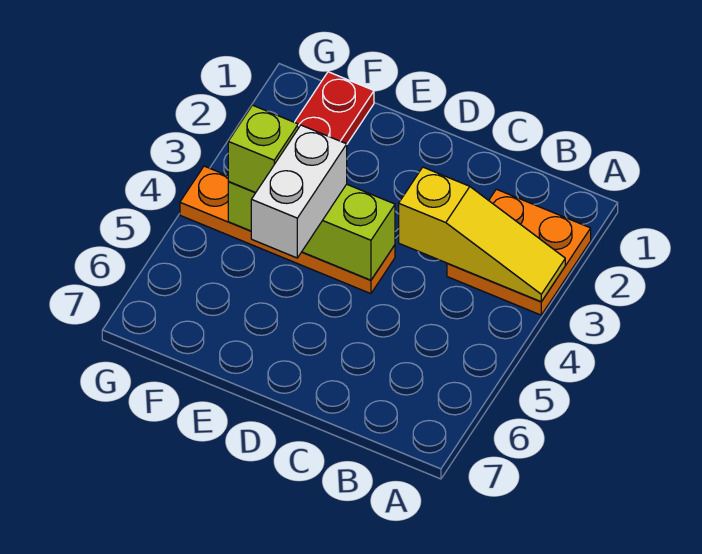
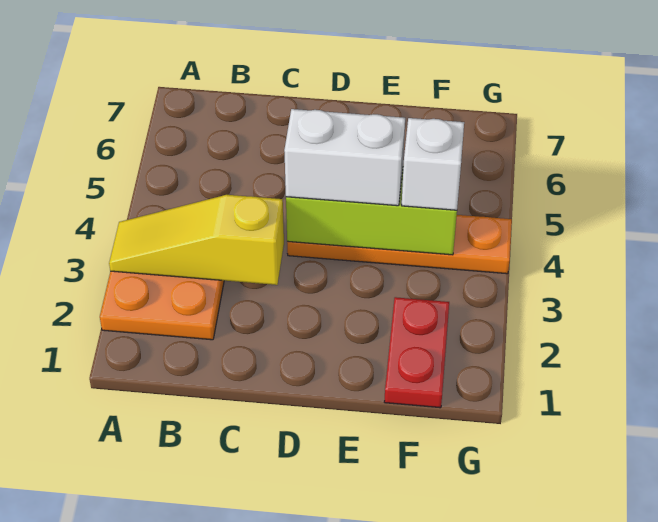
white 1x2 brick [251,125,347,258] -> white 1x2 brick turned to [284,109,405,206]
lime 1x1 brick [228,105,298,193] -> white 1x1 brick [402,118,464,210]

